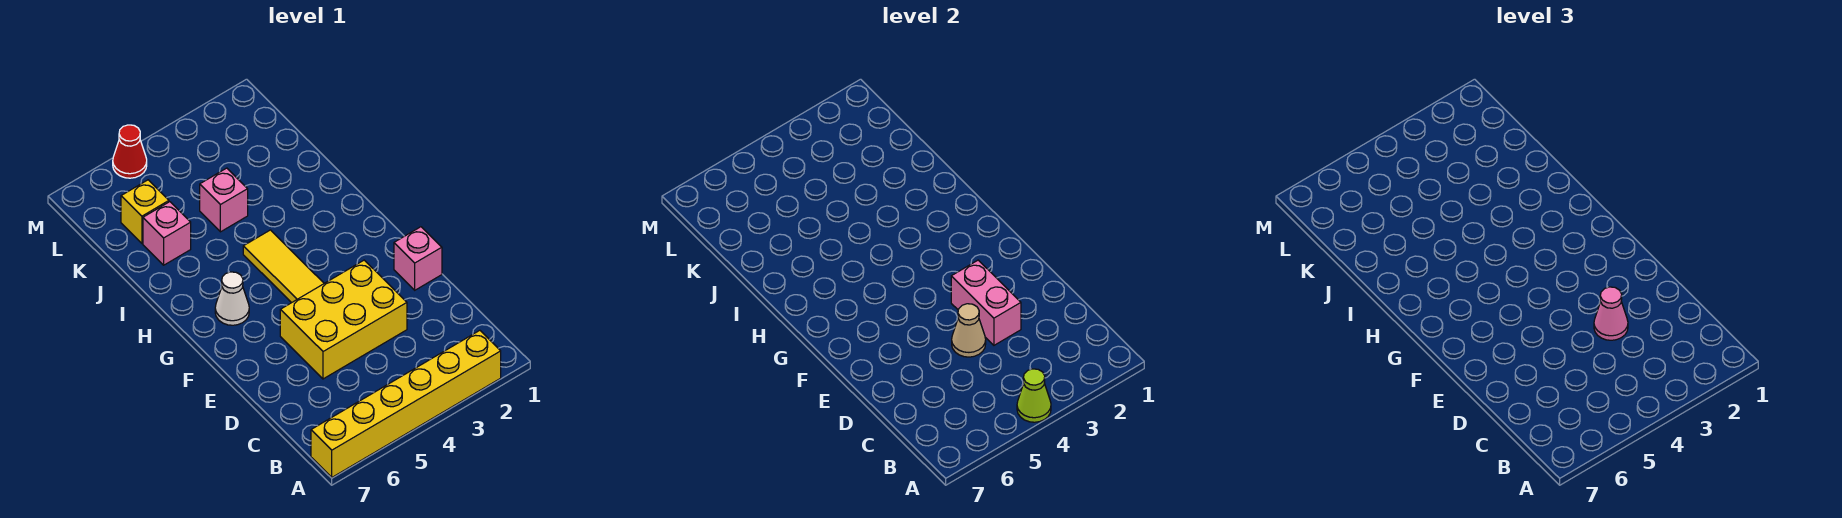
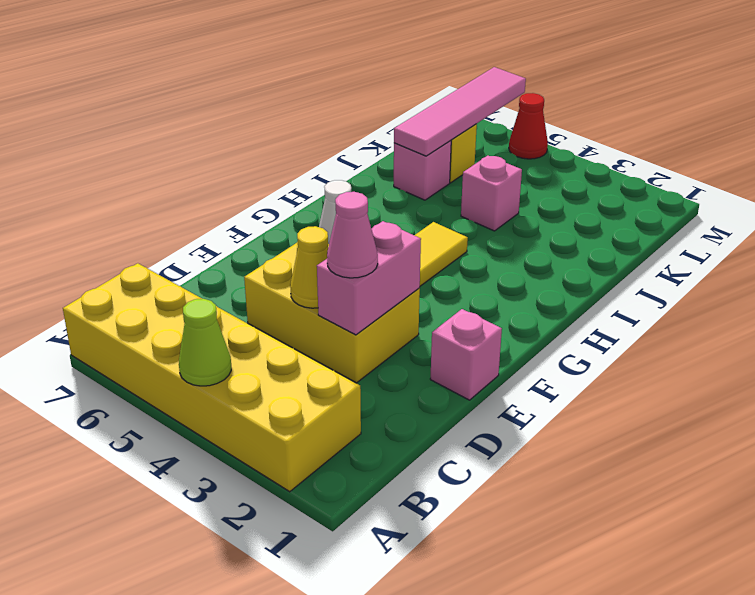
yellow 1x6 brick [311,330,501,477] -> yellow 2x6 brick [63,263,361,492]
tan 1x1 cone [952,304,986,357] -> yellow 1x1 cone [290,226,328,308]
none -> pink 1x4 tile [394,67,526,156]

